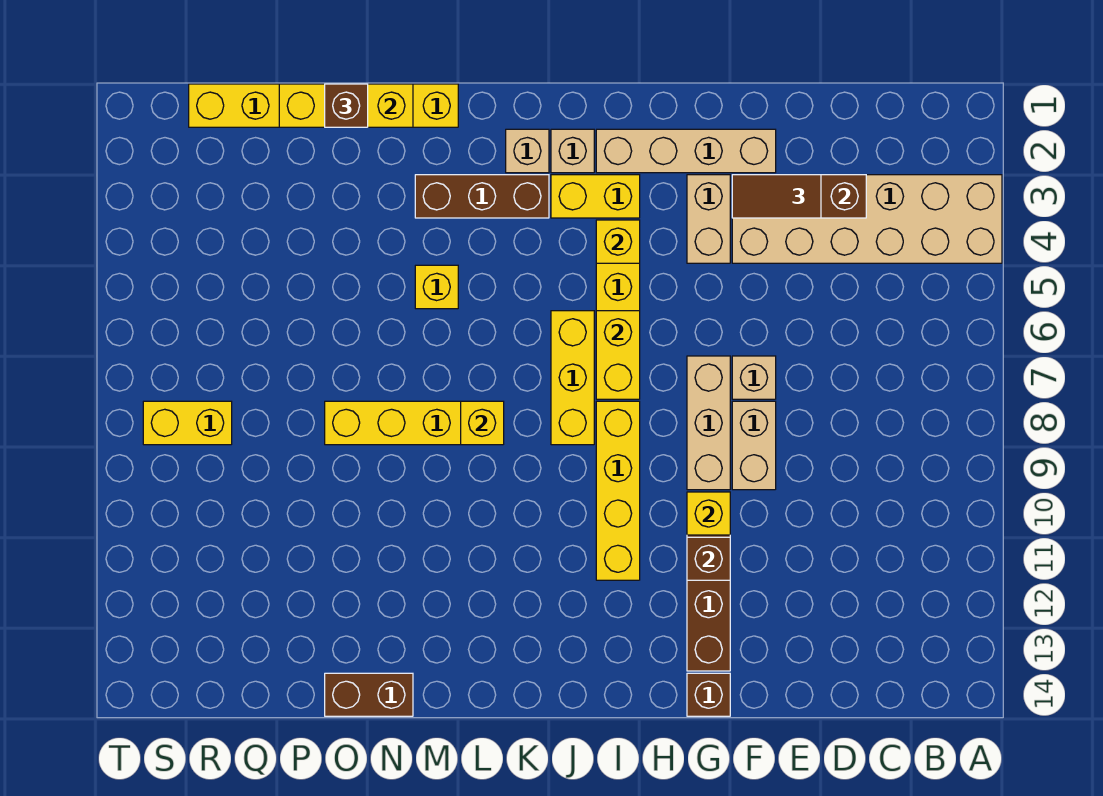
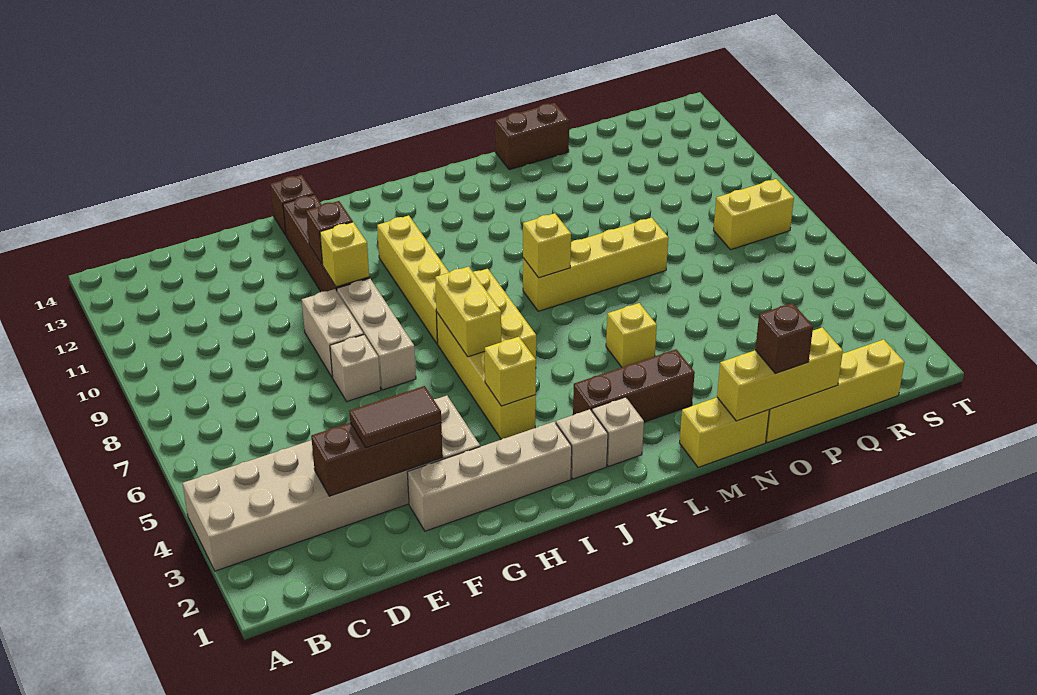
yellow 1x2 brick [551,175,640,218] -> none

